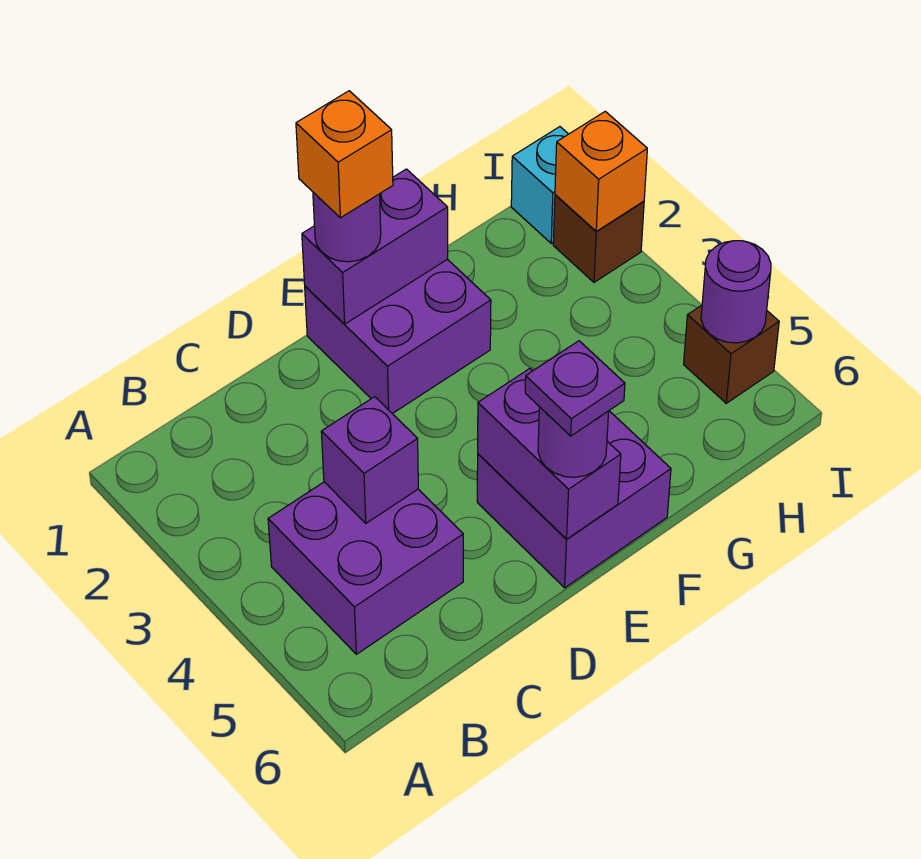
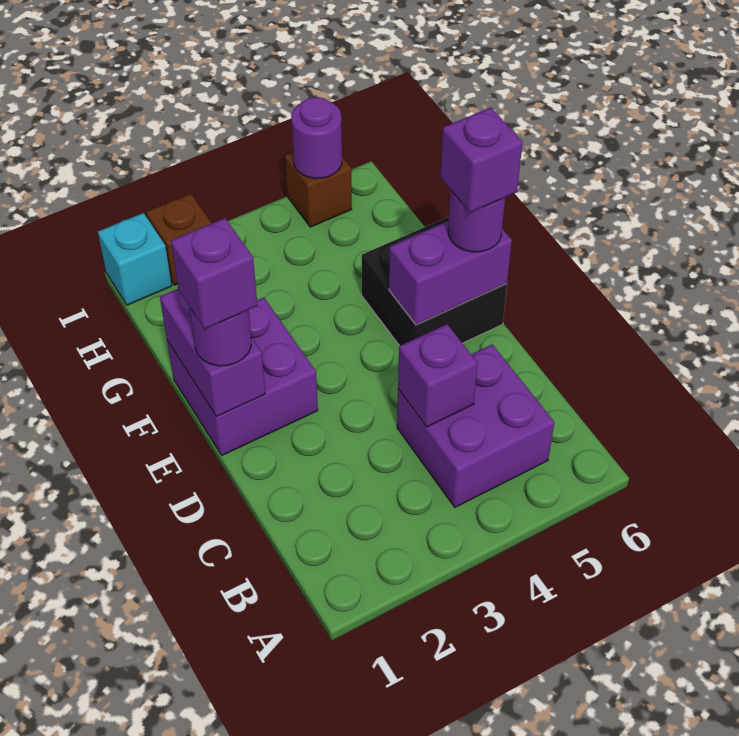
orange 1x1 brick [296,91,393,218] -> purple 1x1 brick [171,218,258,329]
purple 2x2 brick [477,411,671,588] -> black 2x2 brick [362,217,507,346]
purple 1x1 plate [525,341,625,436] -> purple 1x1 brick [440,108,523,213]
orange 1x1 brick [555,111,647,232] -> none

